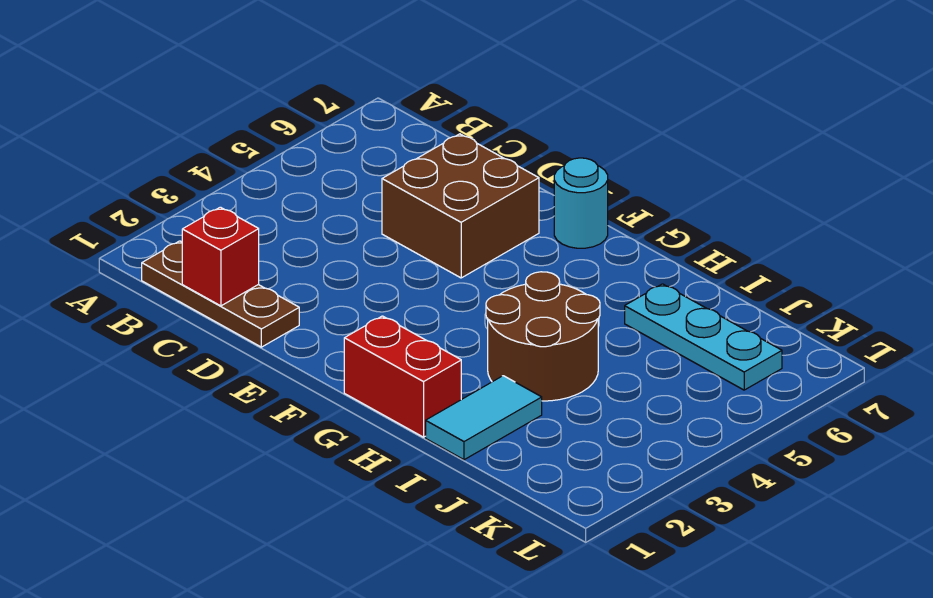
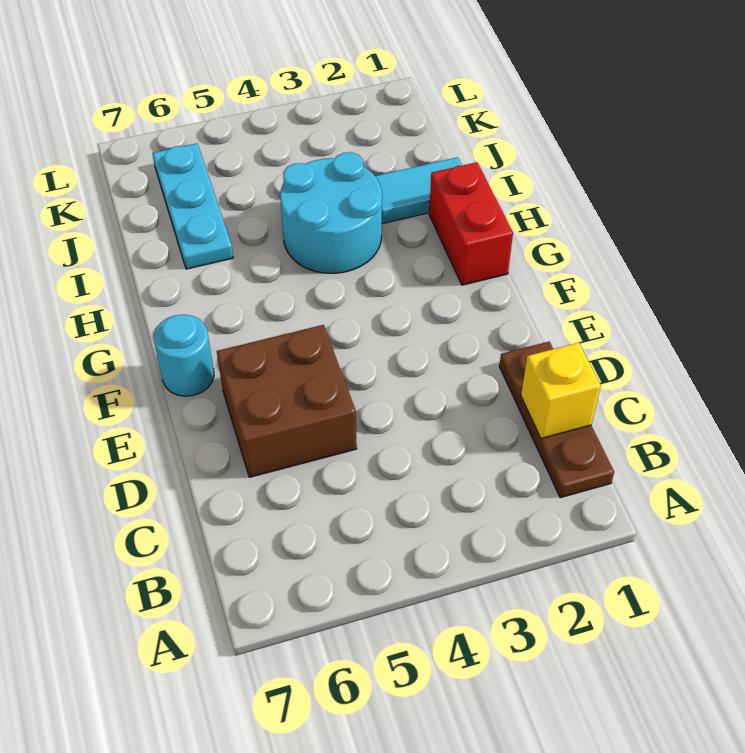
red 1x1 brick [182,207,259,306] -> yellow 1x1 brick [521,343,601,439]
brown 2x2 round brick [486,272,600,401] -> cyan 2x2 round brick [280,152,382,273]

